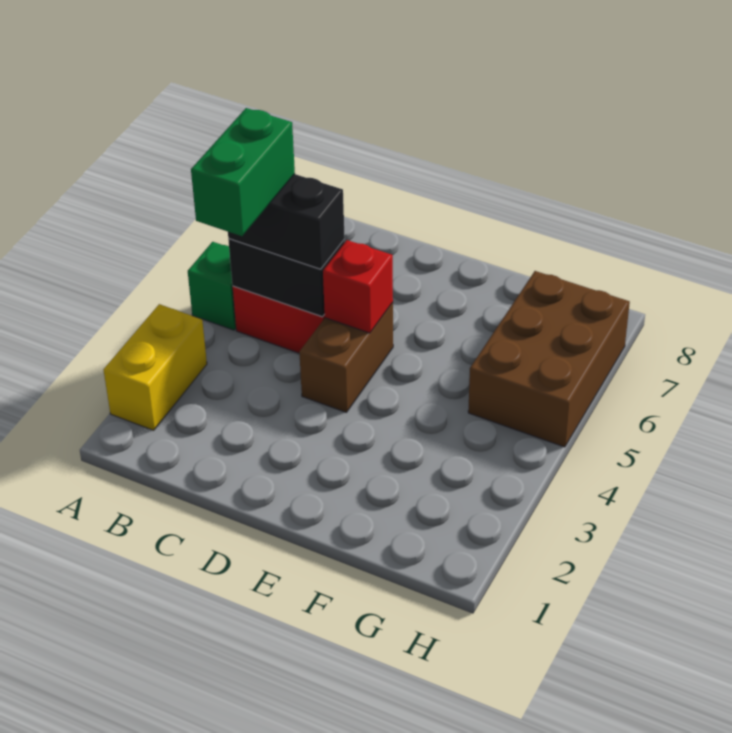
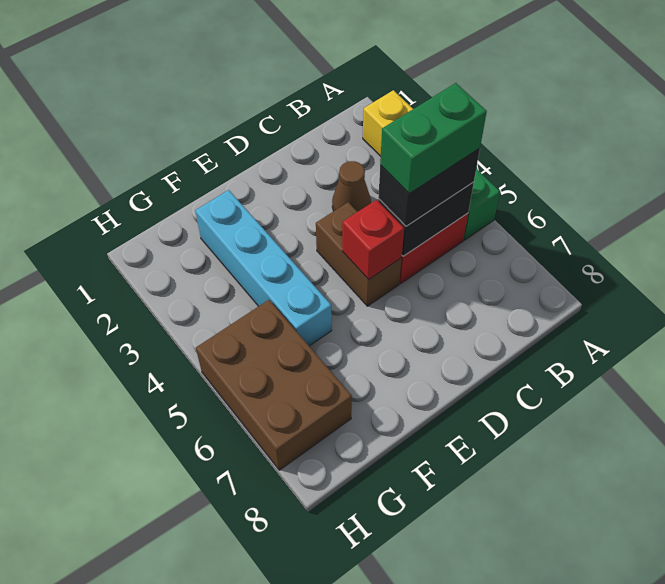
green 1x2 brick [191,108,295,236] -> green 1x2 brick turned to [380,83,487,194]
none -> brown 1x1 cone [332,161,371,212]
none -> cyan 1x4 brick [195,190,332,346]

